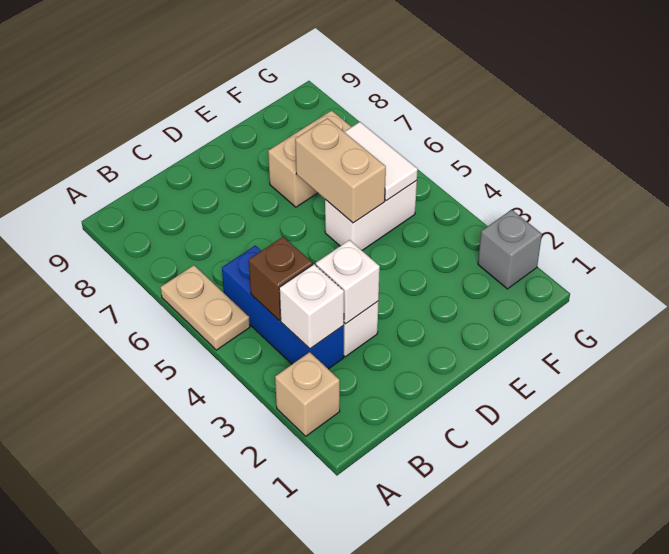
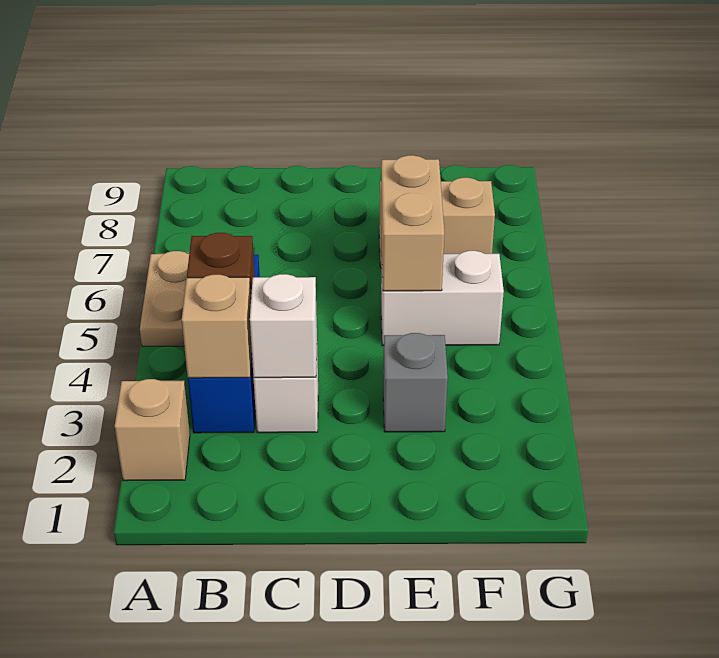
white 1x1 brick [279,264,344,349] -> tan 1x1 brick [182,275,252,378]
white 1x2 tile [345,122,418,201] -> none
grey 1x1 brick [478,210,542,289] -> grey 1x1 brick moved to [383,333,448,432]

